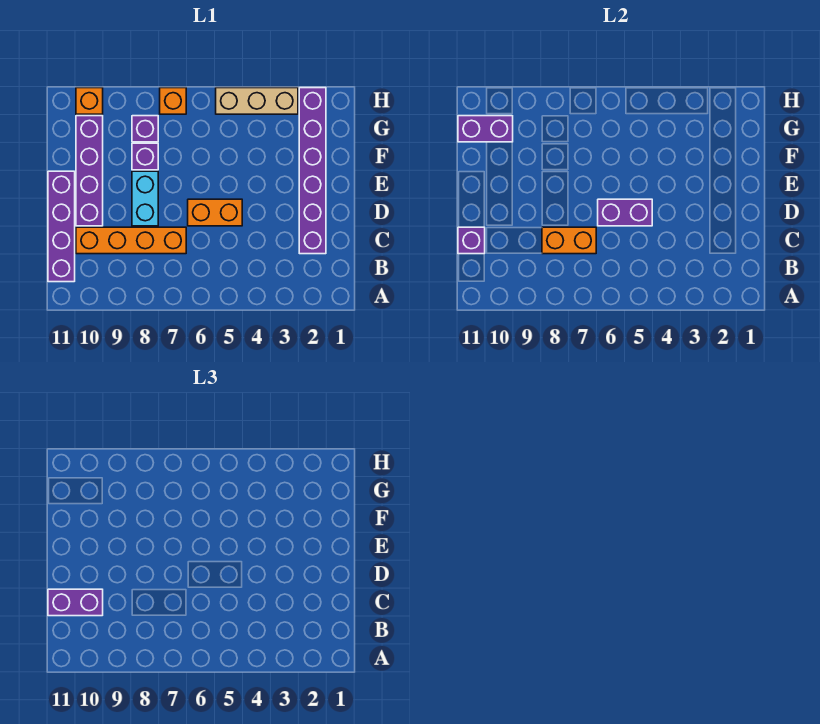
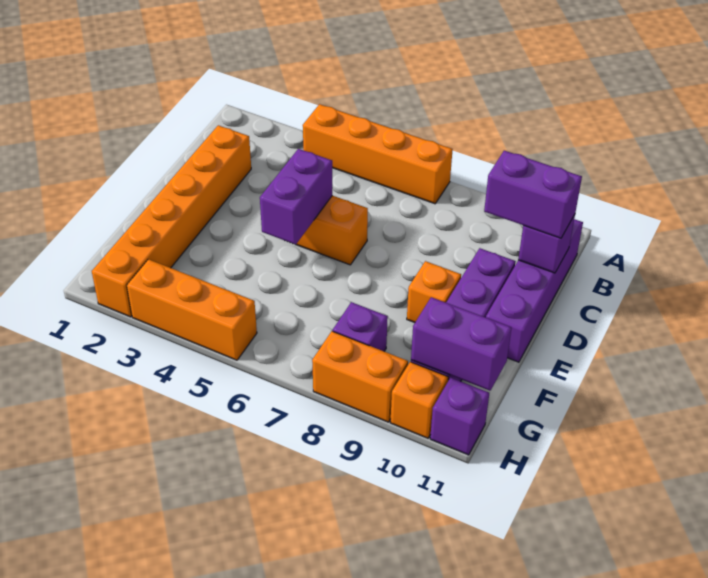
purple 1x6 brick [299,88,326,254] -> orange 1x6 brick [92,125,251,317]
orange 1x4 brick [76,227,186,254] -> orange 1x4 brick moved to [303,104,453,204]
orange 1x2 brick [542,227,596,254] -> orange 1x2 brick moved to [312,331,408,422]
purple 1x2 brick [598,199,652,226] -> purple 1x2 brick turned to [260,149,332,245]
cyan 1x2 brick [132,171,158,226] -> none
purple 1x1 brick [132,143,158,170] -> purple 1x1 brick moved to [430,378,489,455]
tan 1x3 brick [216,88,298,114] -> orange 1x3 brick [127,259,257,360]
orange 1x1 brick [160,88,186,114] -> orange 1x1 brick moved to [407,261,461,323]

